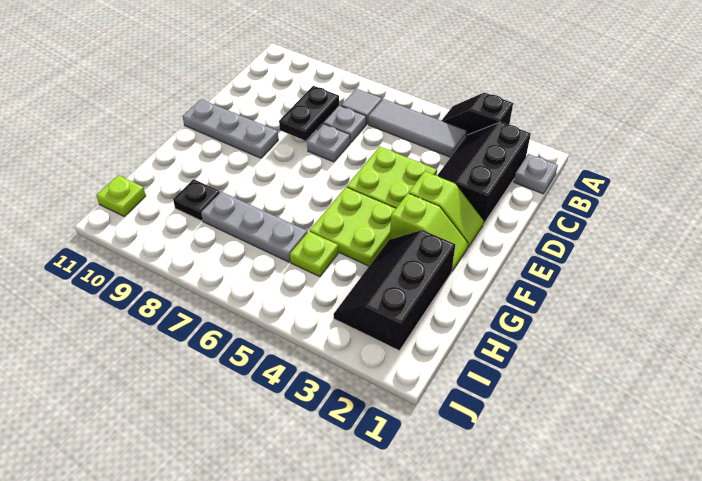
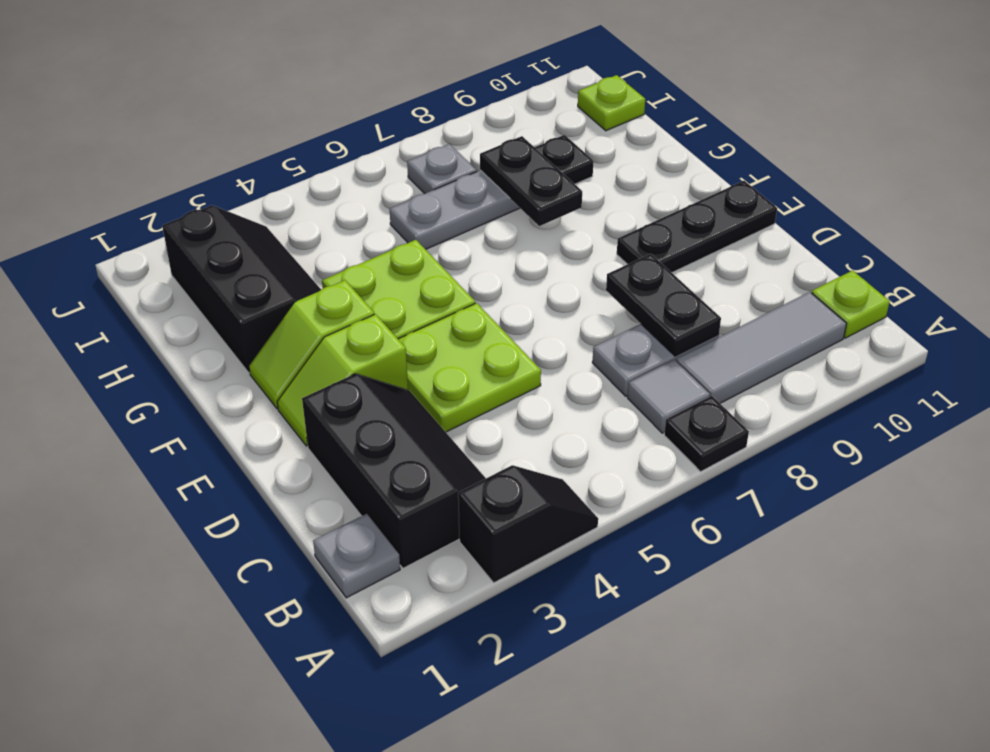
none -> black 1x1 plate [664,396,749,472]
grey 1x3 tile [368,99,467,157] -> grey 1x3 tile moved to [676,292,846,403]
grey 1x1 plate [307,124,350,162] -> grey 1x1 plate moved to [407,144,477,194]
grey 1x3 plate [183,99,278,158] -> black 1x3 plate [617,181,777,273]
none -> black 1x2 plate [480,136,582,226]
lime 1x1 plate [290,232,338,277] -> lime 1x1 plate moved to [812,270,890,338]

